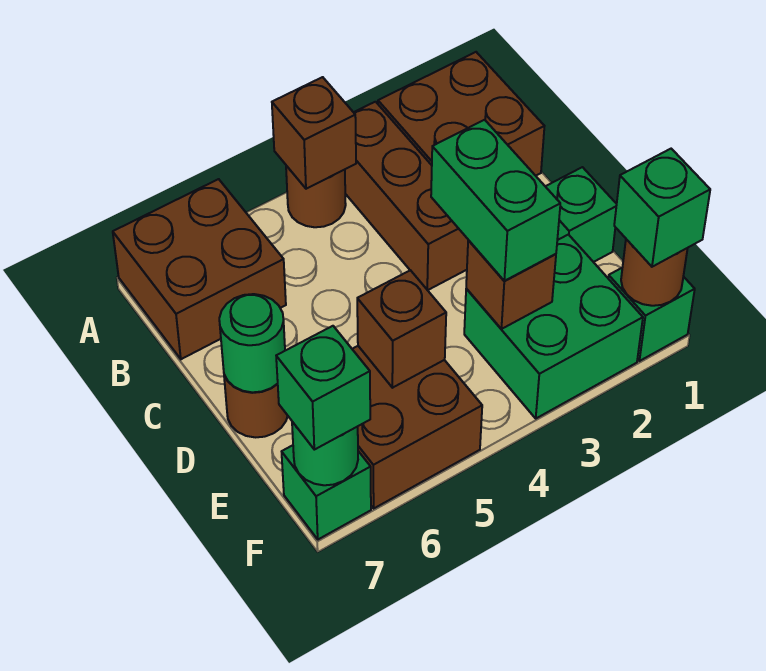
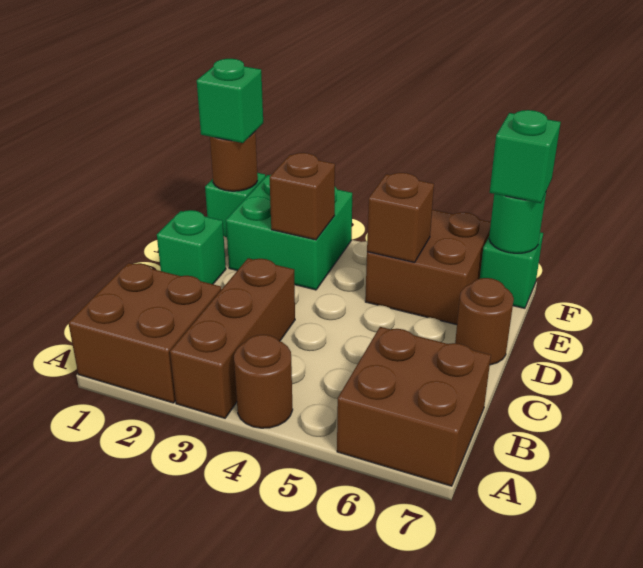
brown 1x1 brick [272,77,356,189] -> none
green 1x2 brick [431,120,560,281] -> none
green 1x1 round brick [219,294,285,392] -> none

